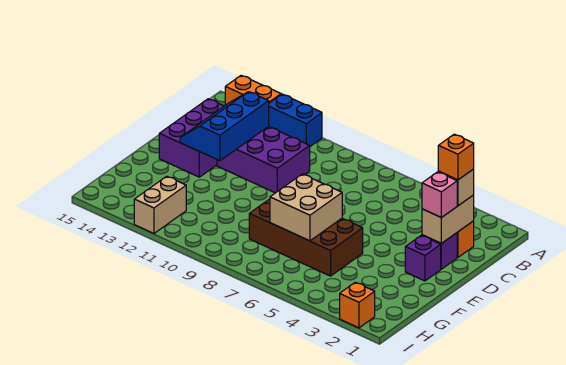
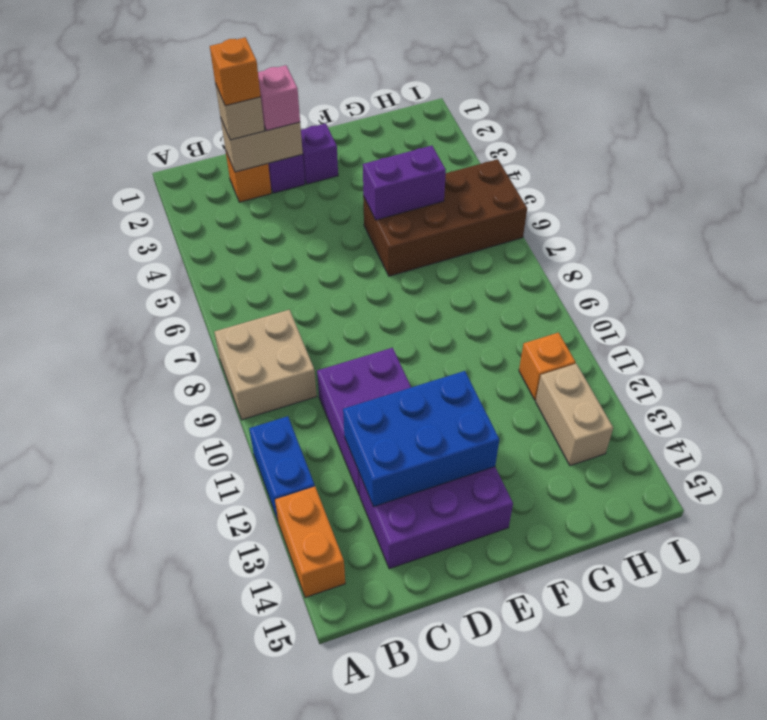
blue 2x3 slope [180,92,269,161] -> blue 2x3 brick [343,371,499,507]
brown 2x4 brick [249,199,363,276] -> brown 2x4 brick turned to [363,159,527,276]
none -> purple 1x2 brick [363,146,446,220]
tan 2x2 brick [270,174,342,241] -> tan 2x2 brick moved to [215,310,317,420]
tan 1x2 brick [134,176,186,233] -> tan 1x2 brick turned to [536,364,613,466]
orange 1x1 brick [340,282,375,328] -> orange 1x1 brick moved to [519,333,576,400]

